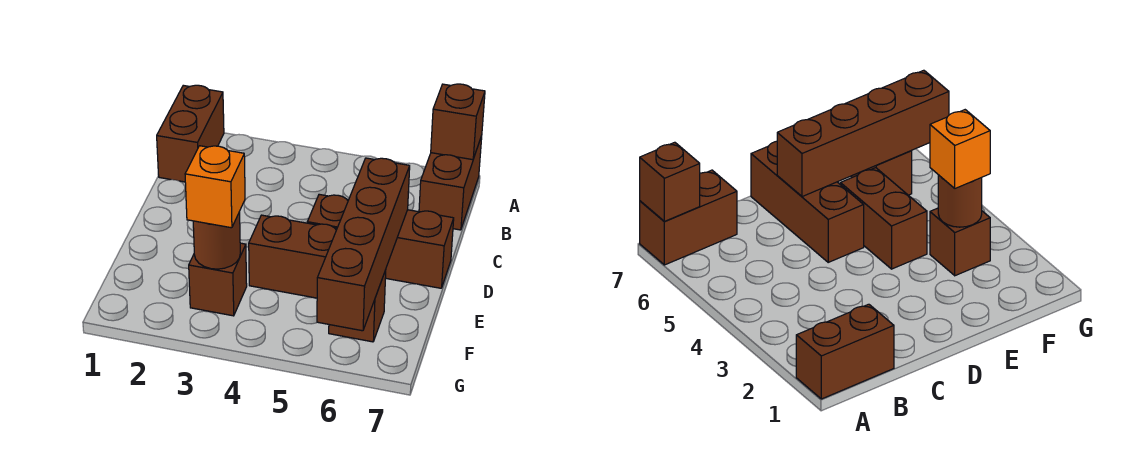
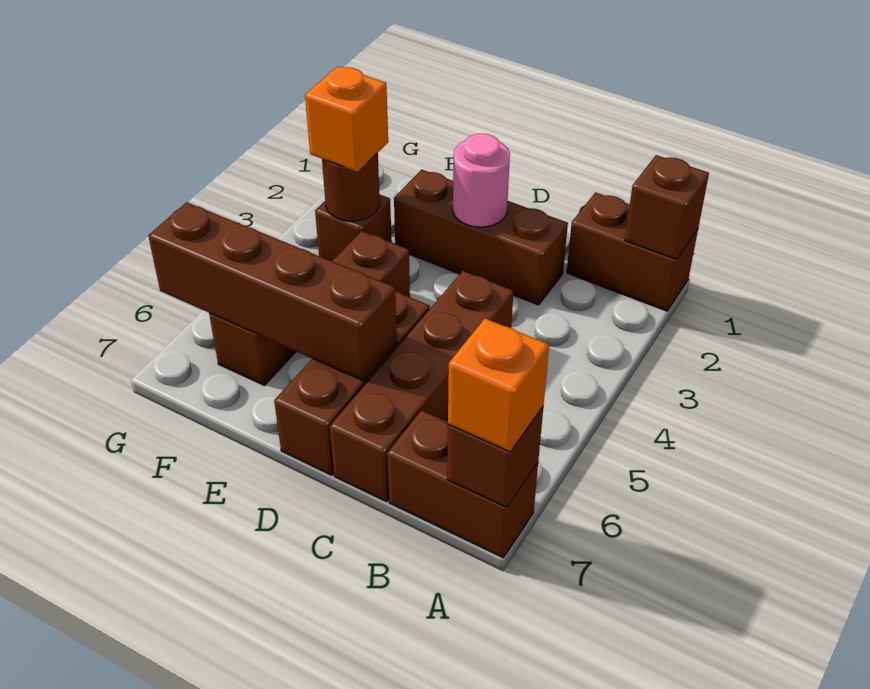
none -> brown 1x1 brick [625,155,709,259]
none -> orange 1x1 brick [448,318,549,452]
none -> brown 1x3 brick [394,169,568,305]
none -> brown 1x4 brick [330,271,513,502]
none -> pink 1x1 round brick [453,134,510,227]

